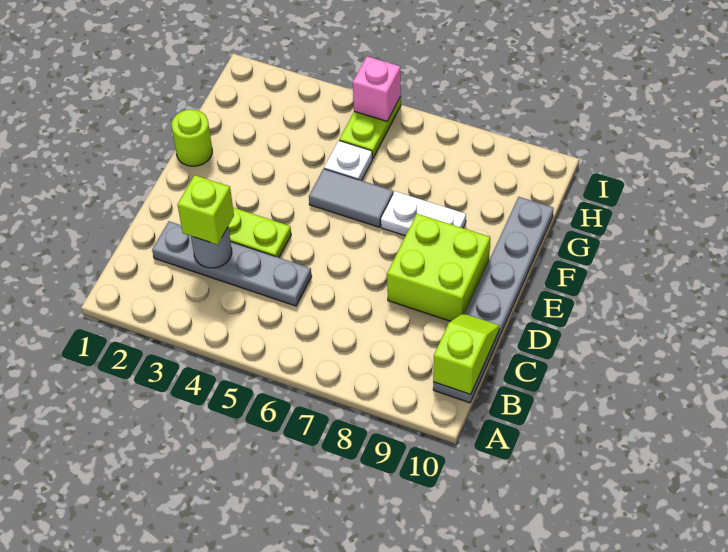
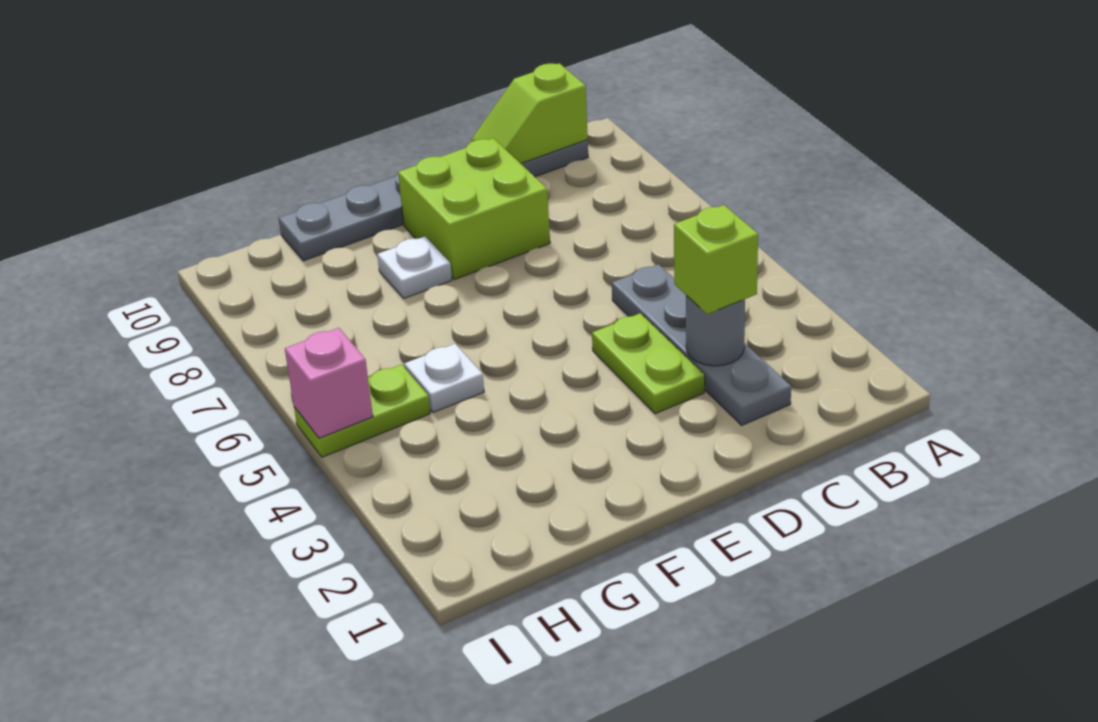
lime 1x1 round brick [172,109,212,166] -> none
grey 1x2 tile [309,169,393,227] -> none
white 1x2 plate [381,191,466,236] -> white 1x1 plate [377,237,452,298]

